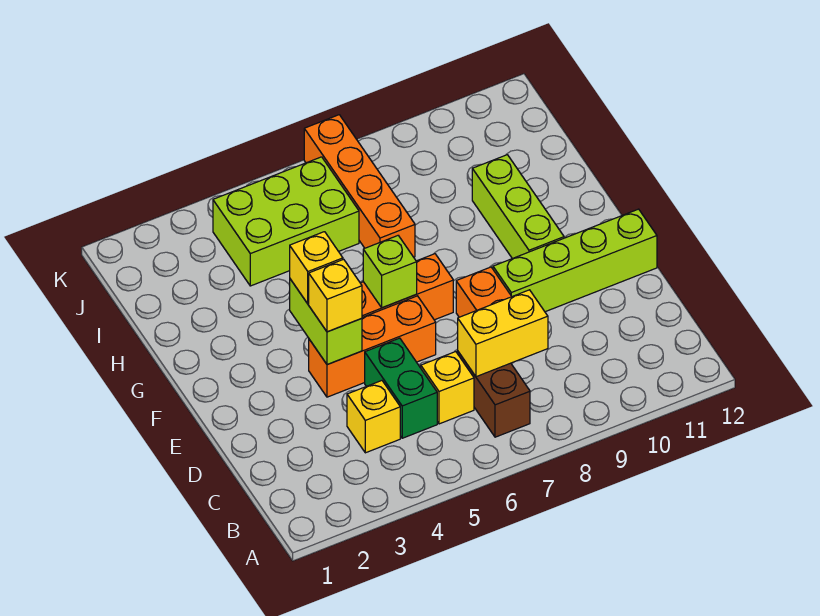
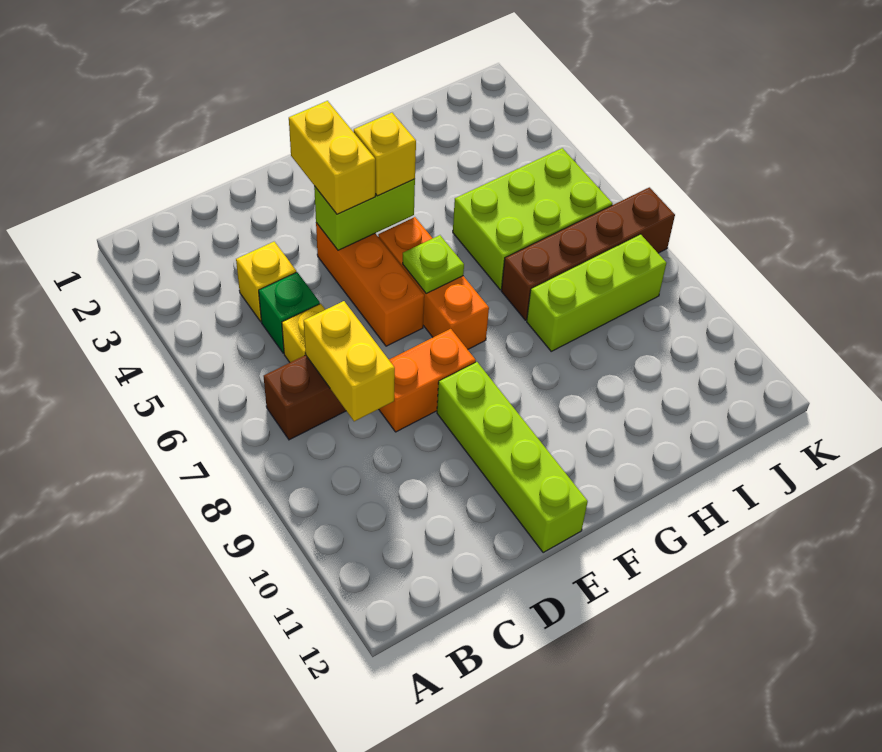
green 1x2 brick [365,338,437,438] -> green 1x1 brick [259,272,320,353]
yellow 1x1 brick [309,259,362,332] -> yellow 1x2 brick [289,101,375,214]
lime 1x1 brick [363,236,417,308] -> lime 1x1 plate [403,235,464,293]
lime 1x3 brick [472,155,564,259] -> lime 1x3 brick moved to [527,234,666,351]
orange 1x4 brick [304,115,415,257] -> brown 1x4 brick [501,187,675,320]
lime 2x3 brick [213,157,359,286] -> lime 2x3 brick turned to [453,148,612,290]

